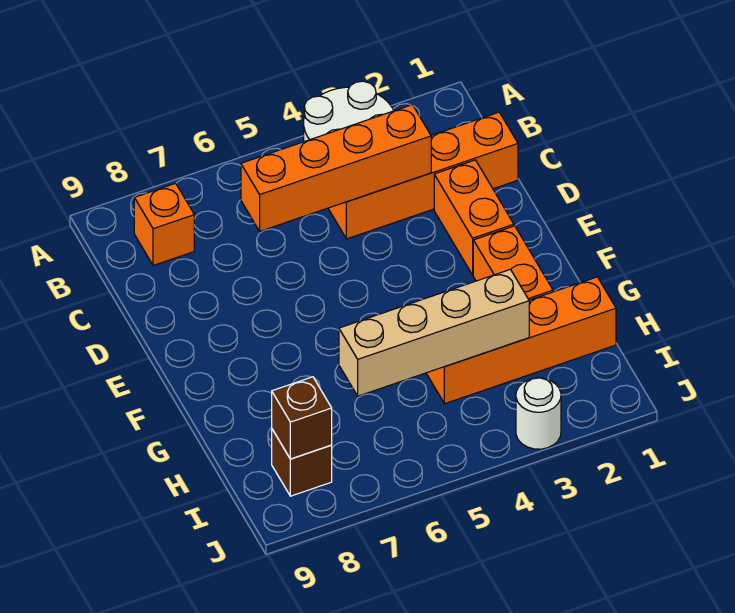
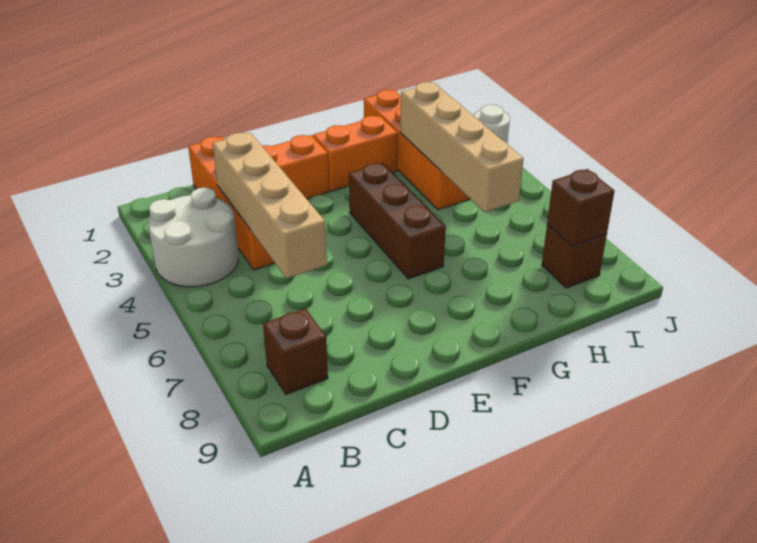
orange 1x1 brick [134,183,194,266] -> brown 1x1 brick [263,309,328,394]
orange 1x4 brick [241,105,431,231] -> tan 1x4 brick [213,133,327,279]
none -> brown 1x3 brick [349,163,446,279]

